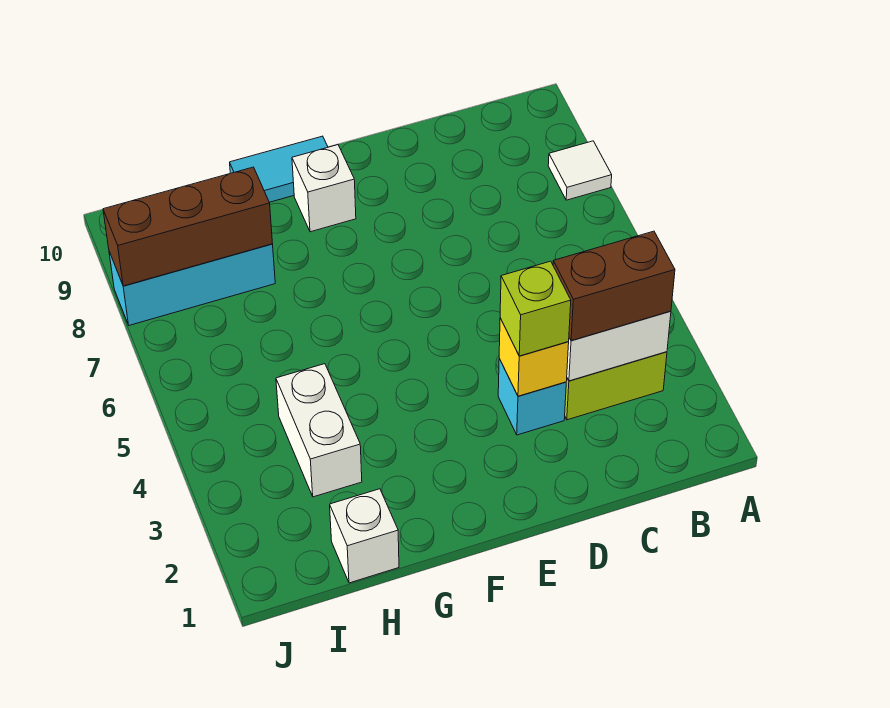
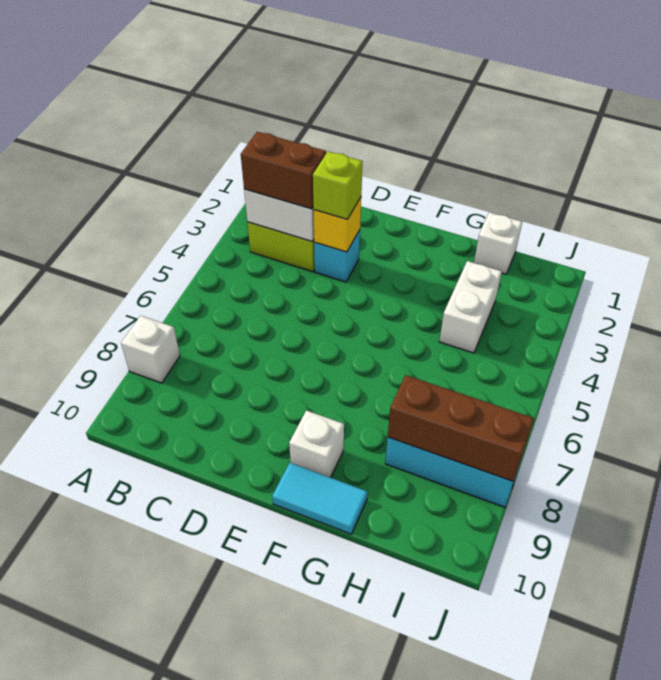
white 1x1 tile [548,141,612,200] -> white 1x1 brick [121,316,180,383]

